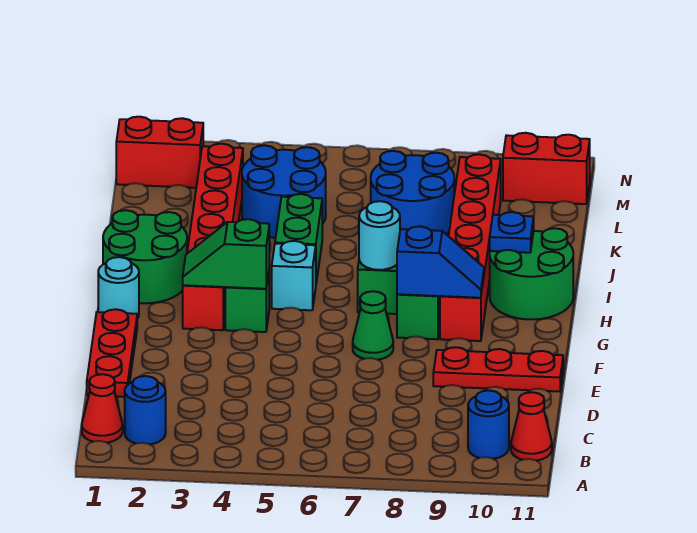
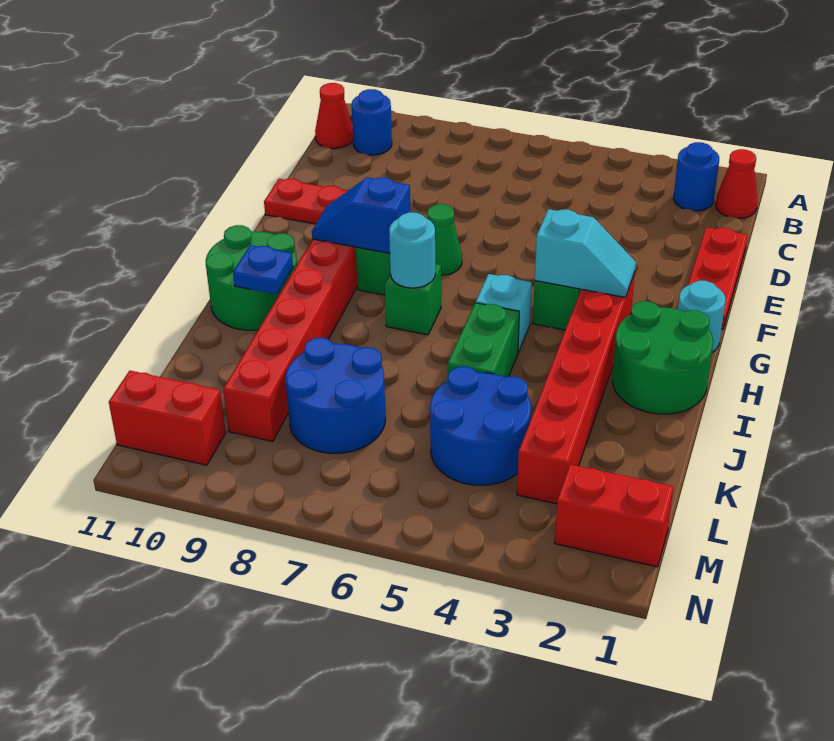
green 1x2 slope [183,219,269,289] -> cyan 1x2 slope [535,209,636,297]

